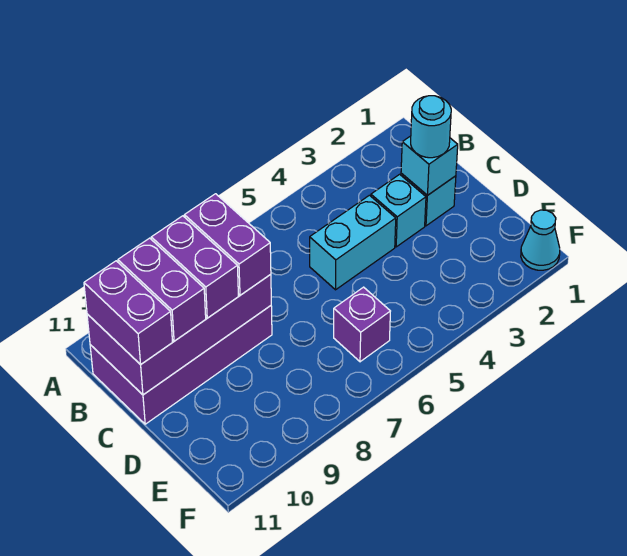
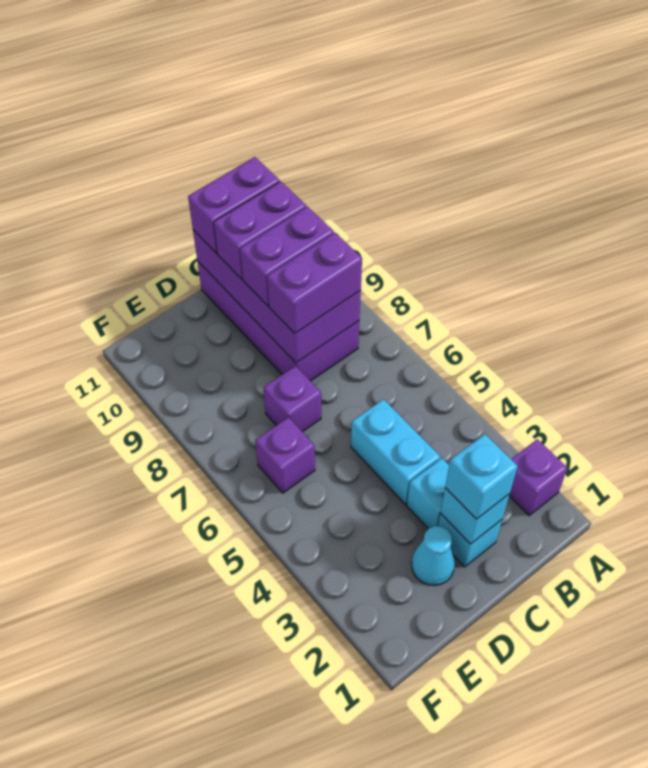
none -> purple 1x1 brick [509,439,567,516]
cyan 1x1 round brick [411,96,451,158] -> cyan 1x1 brick [445,434,518,519]
none -> purple 1x1 brick [264,366,321,432]
cyan 1x1 cone [521,210,560,270] -> cyan 1x1 cone moved to [412,526,455,585]

